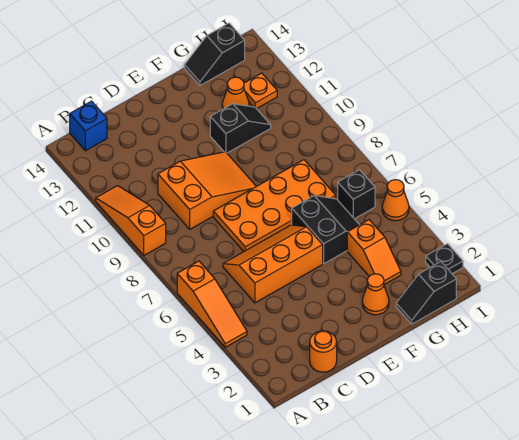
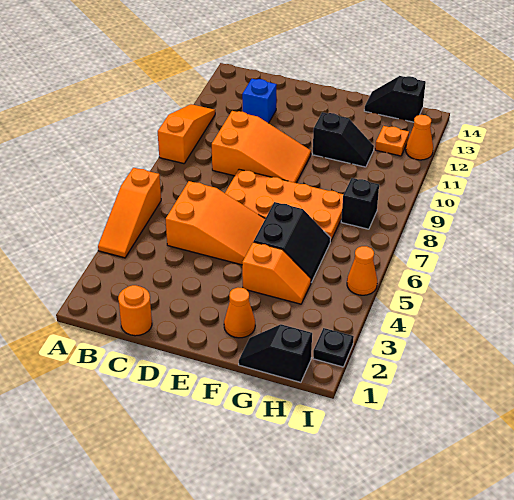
blue 1x1 brick [70,101,107,151] -> blue 1x1 brick moved to [242,79,277,123]
orange 2x3 slope [223,225,323,303] -> orange 2x3 slope turned to [166,181,265,265]
orange 1x2 slope [347,220,401,285] -> orange 1x2 slope turned to [242,242,311,304]
orange 1x1 cone [222,77,249,109] -> orange 1x1 cone moved to [406,115,433,160]
black 1x1 brick [338,170,375,219] -> black 1x1 brick moved to [341,178,379,229]

